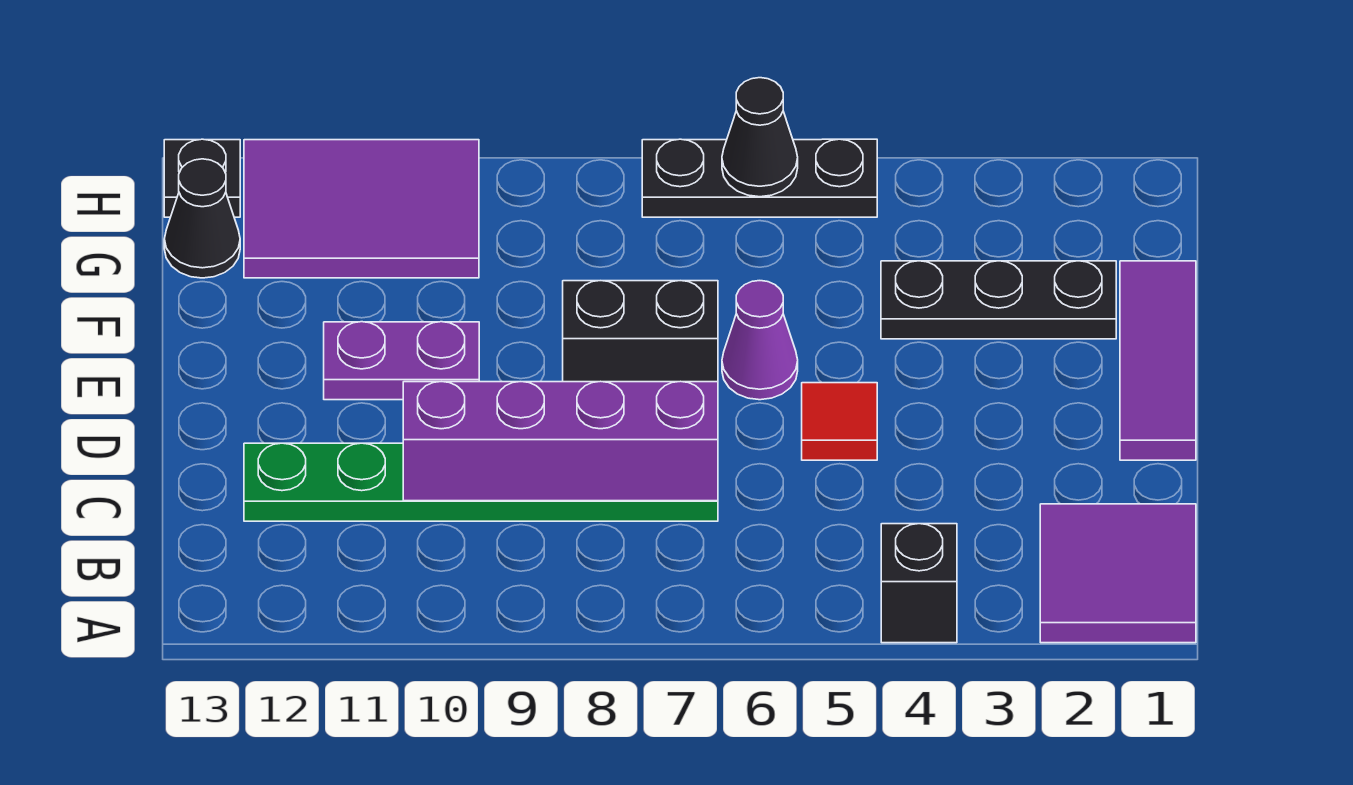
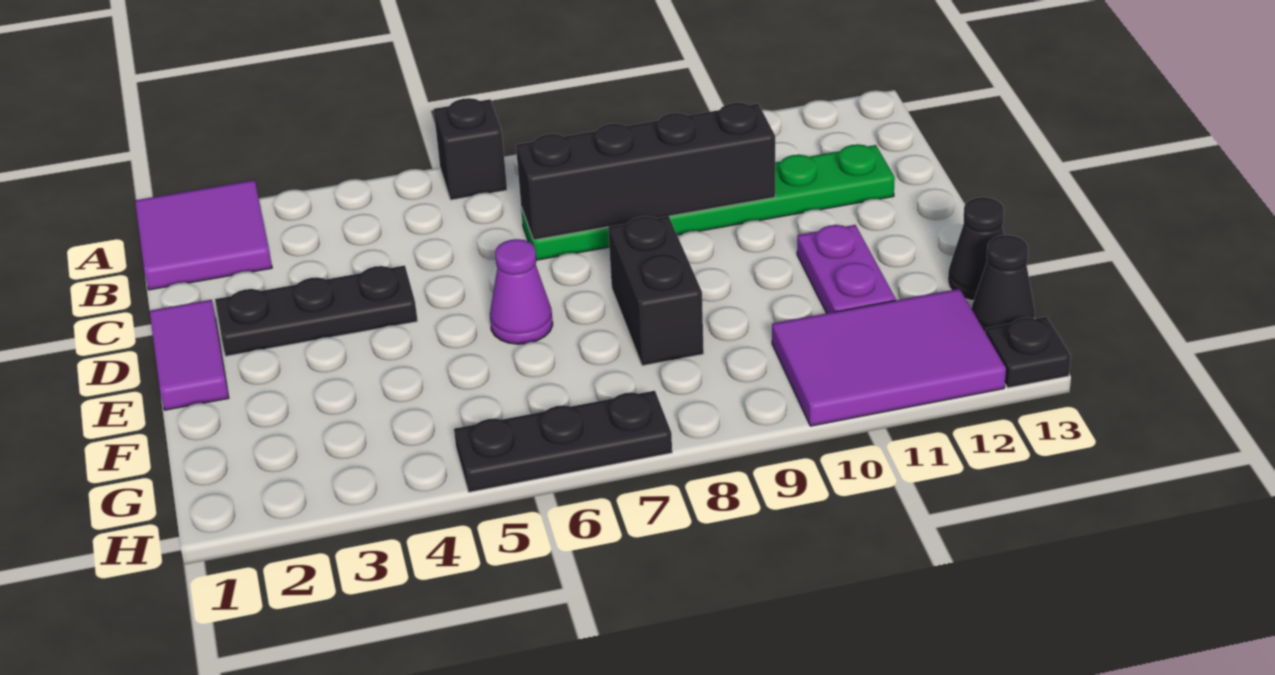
black 1x1 brick [881,524,957,643] -> black 1x1 brick moved to [434,98,507,200]
purple 1x4 brick [403,381,718,501] -> black 1x4 brick [516,103,775,240]
purple 1x3 tile [1120,261,1196,460] -> purple 1x2 tile [150,300,229,410]
red 1x1 tile [802,383,877,460] -> none
black 1x2 brick [563,281,718,382] -> black 1x2 brick turned to [608,216,704,366]
purple 1x2 plate [324,322,479,400] -> purple 1x2 plate turned to [797,225,896,313]
black 1x3 plate [881,261,1116,339] -> black 1x3 plate moved to [215,265,418,356]
black 1x1 cone [722,78,798,197] -> black 1x1 cone moved to [948,197,1004,301]

